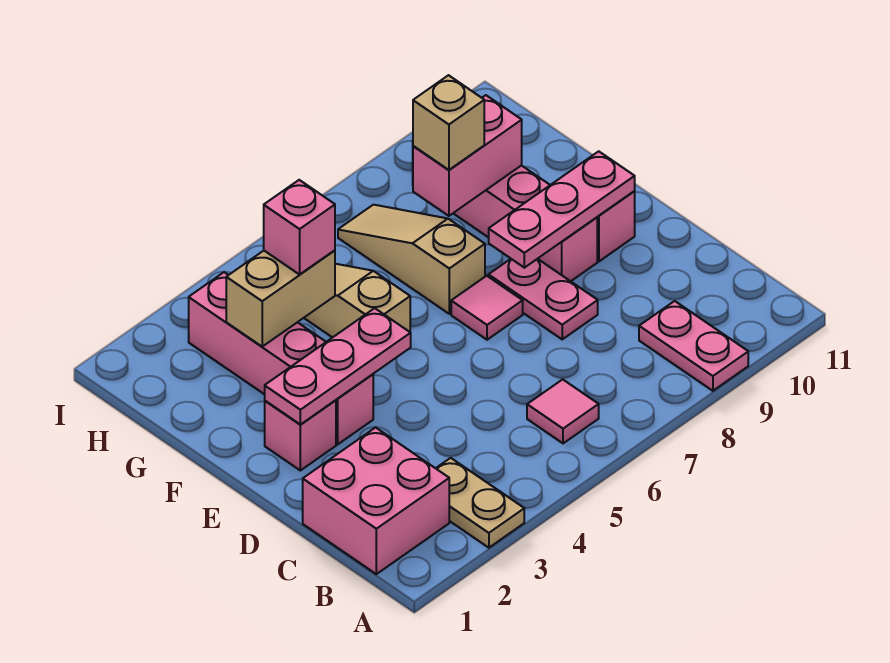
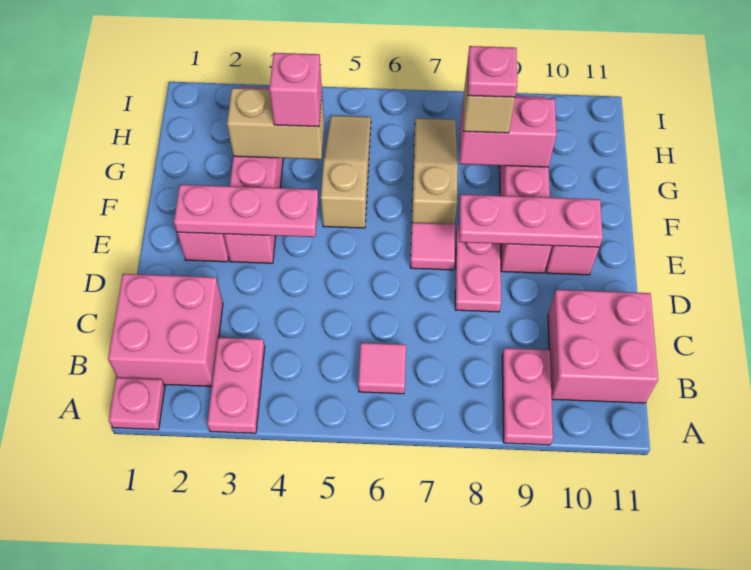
none -> pink 1x1 plate [109,377,165,430]
tan 1x2 plate [436,458,524,548] -> pink 1x2 plate [207,337,265,433]
none -> pink 2x2 brick [548,290,658,403]
none -> pink 1x1 plate [468,46,517,97]

